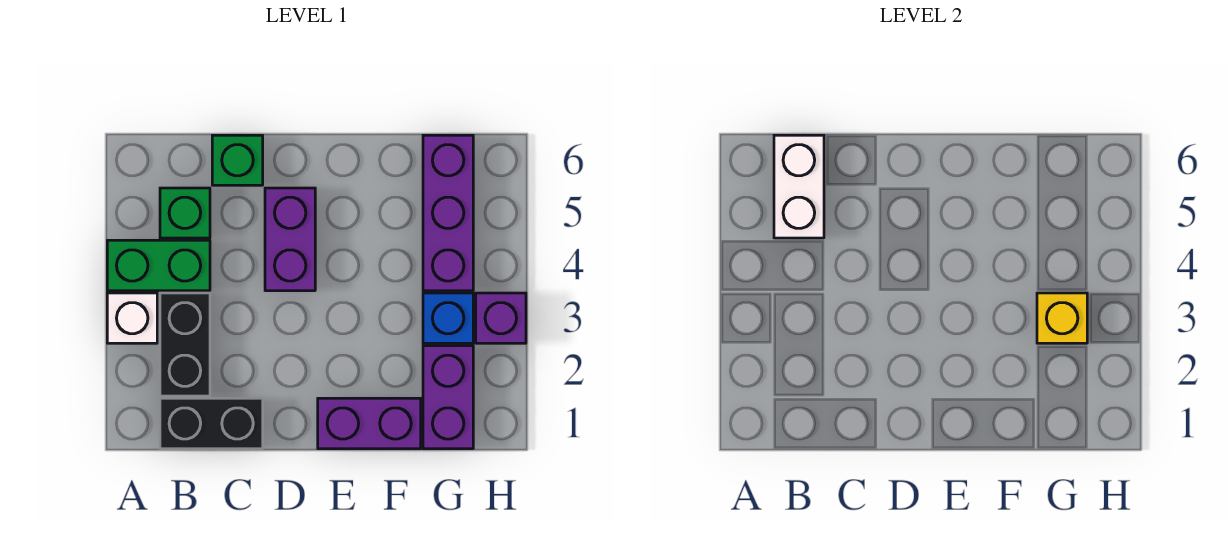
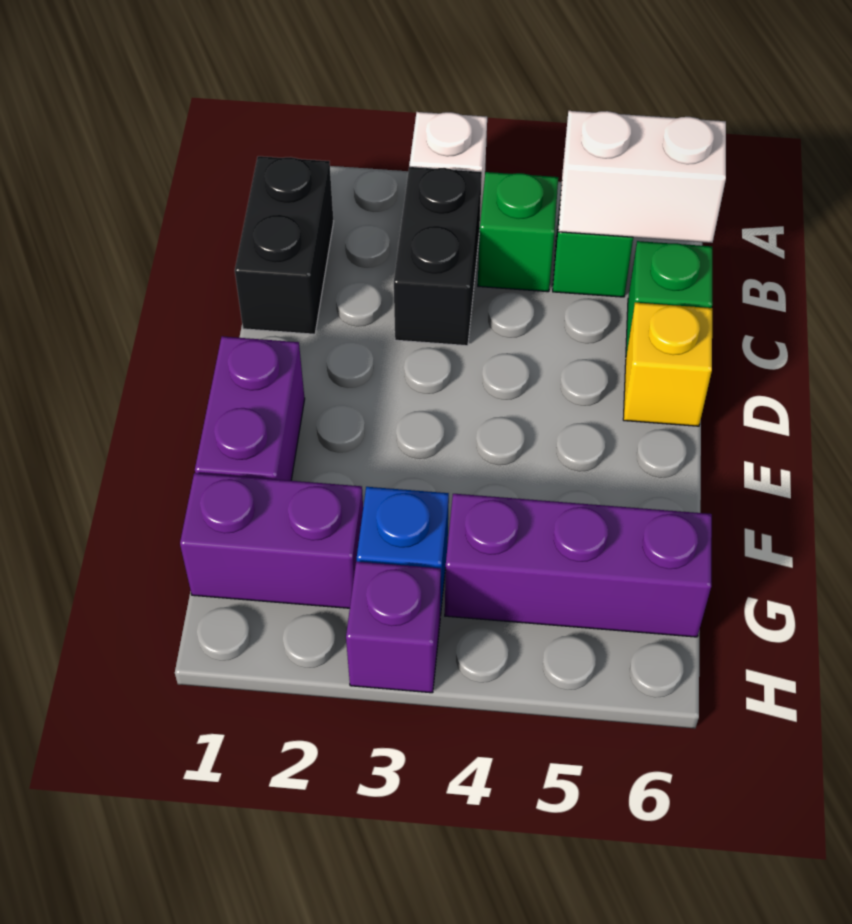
green 1x2 brick [107,240,210,291] -> green 1x1 brick [478,172,558,292]
black 1x2 brick [160,293,210,396] -> black 1x2 brick turned to [394,167,482,346]
purple 1x2 brick [265,188,315,291] -> none
yellow 1x1 brick [1037,293,1087,343] -> yellow 1x1 brick moved to [623,303,712,426]

